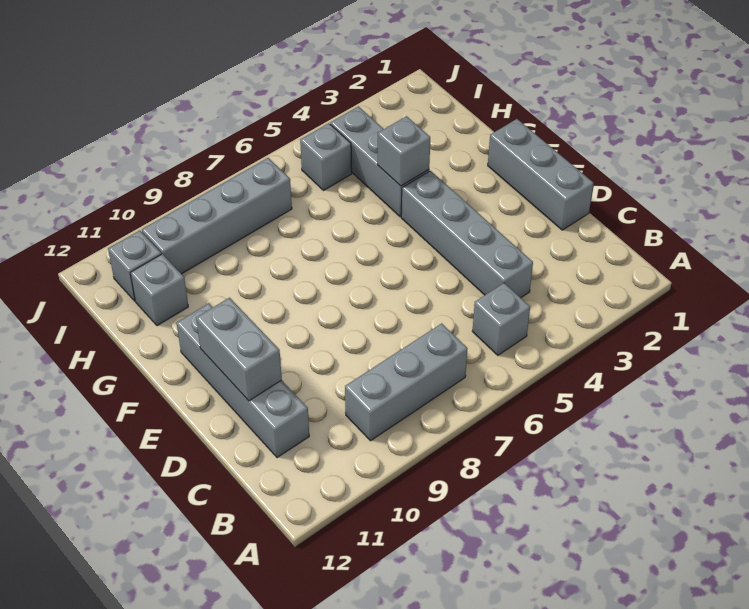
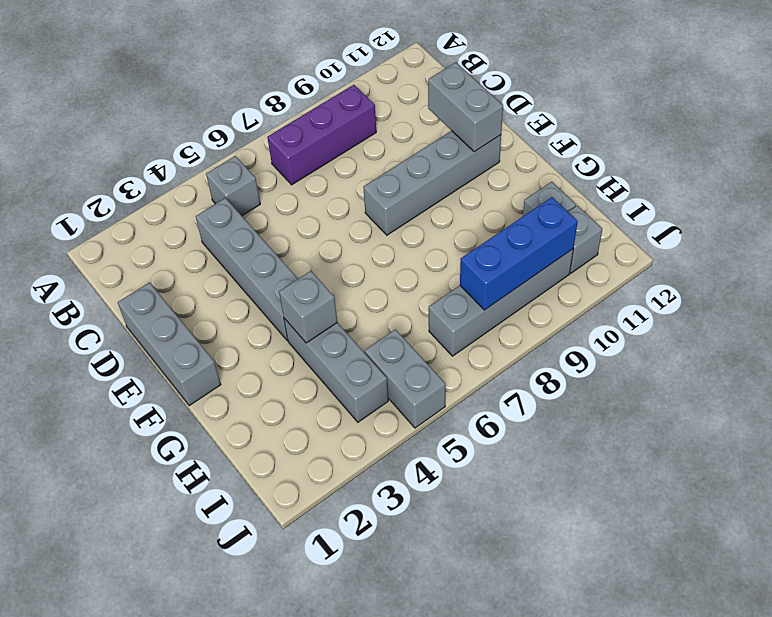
grey 1x3 brick [345,323,468,441] -> purple 1x3 brick [267,85,376,185]
grey 1x4 brick [177,303,309,458] -> grey 1x4 brick turned to [363,131,501,235]
grey 1x1 brick [300,123,352,191] -> grey 1x2 brick [365,329,446,428]
none -> blue 1x3 brick [460,197,578,310]

